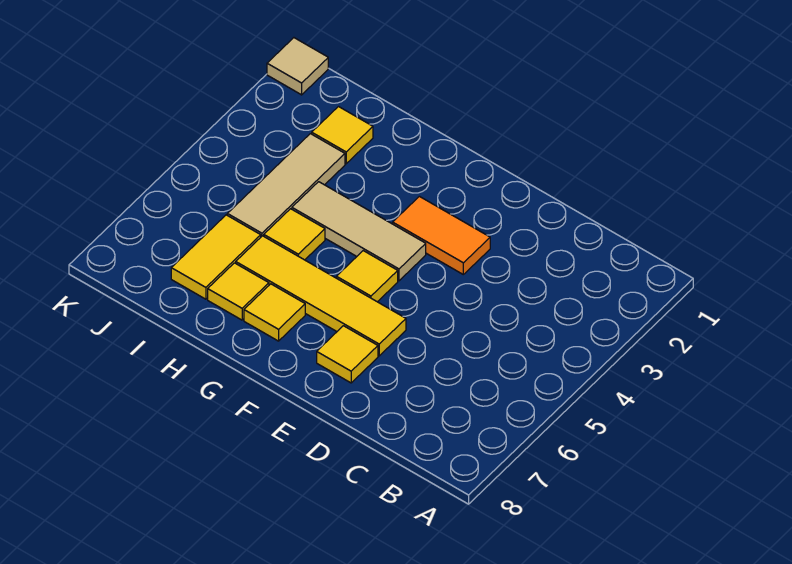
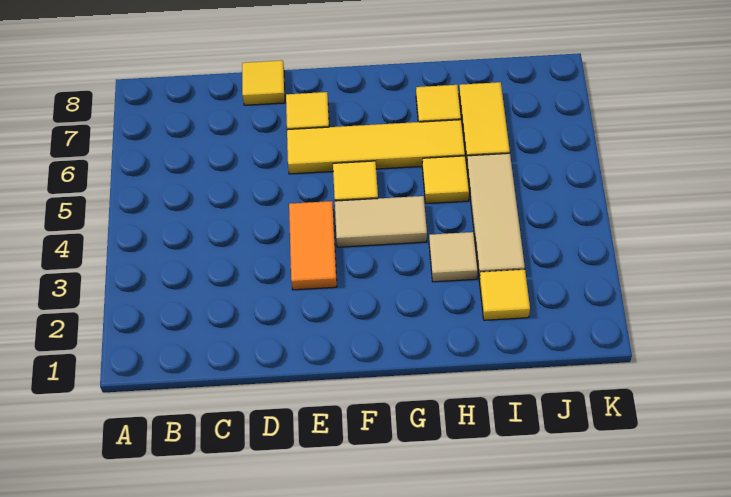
orange 1x2 tile [393,196,490,274] -> orange 1x2 tile turned to [289,201,337,290]
tan 1x3 tile [292,182,426,281] -> tan 1x2 tile [335,196,427,247]
yellow 1x1 tile [244,284,305,341] -> yellow 1x1 tile moved to [242,60,285,105]
tan 1x1 tile [267,38,328,95] -> tan 1x1 tile moved to [429,232,478,282]

